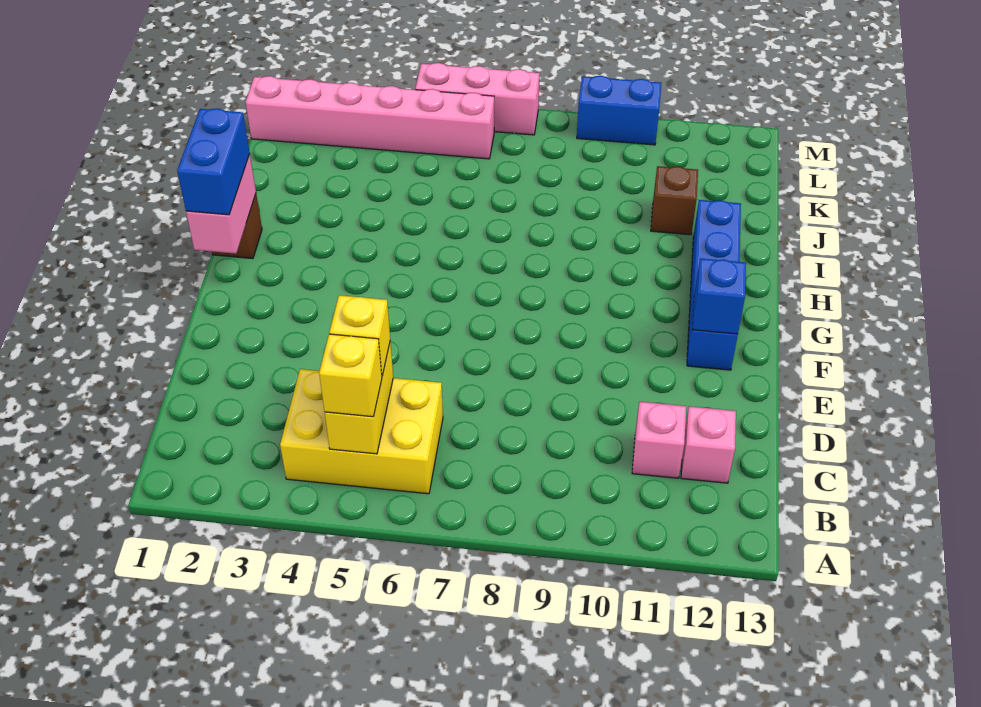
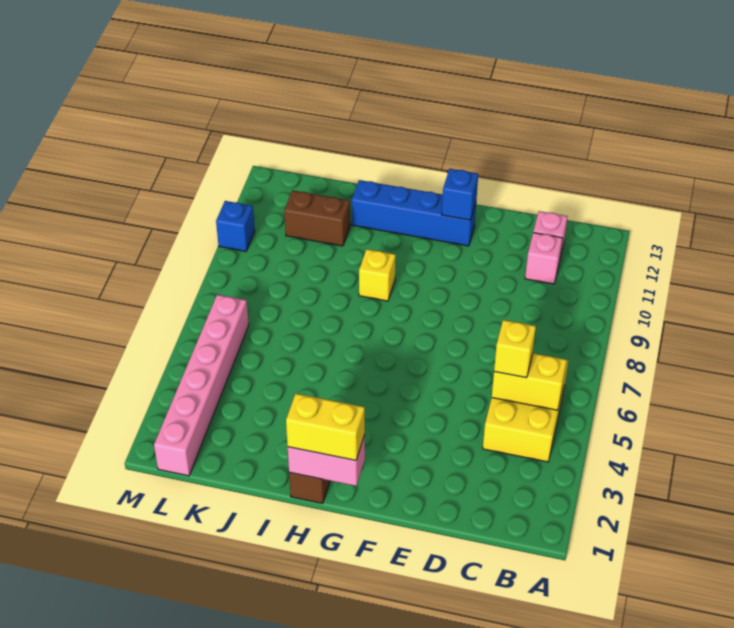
yellow 1x1 brick [319,334,382,417] -> yellow 1x1 brick moved to [359,249,396,301]
blue 1x2 brick [177,108,250,215] -> yellow 1x2 brick [286,394,365,460]
brown 1x1 brick [651,166,698,235] -> brown 1x2 brick [284,190,350,246]
pink 1x3 brick [415,63,540,135] -> none
blue 1x2 brick [577,76,661,145] -> blue 1x1 brick [216,201,255,251]

